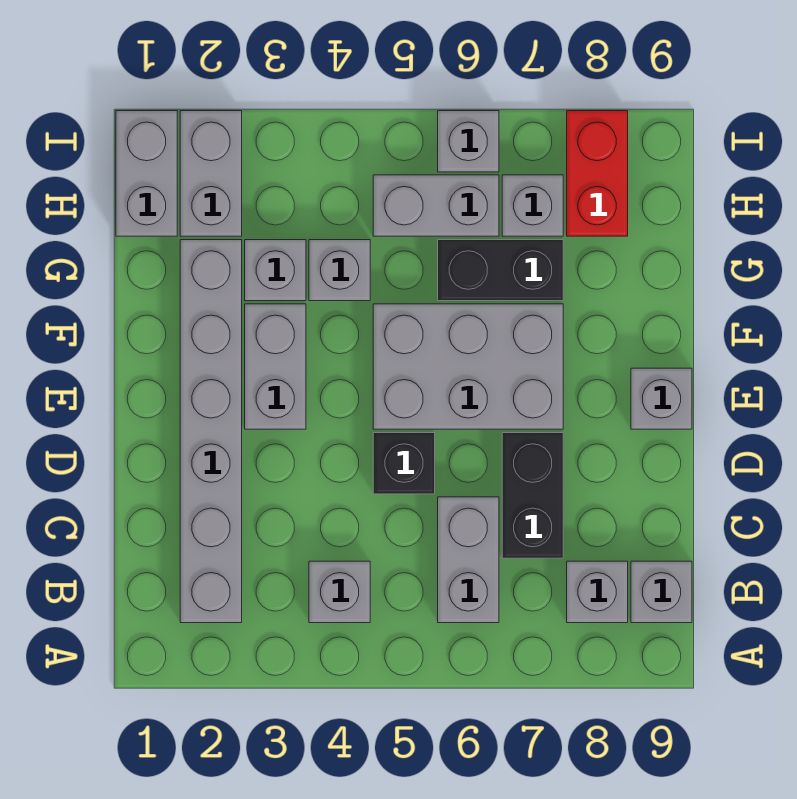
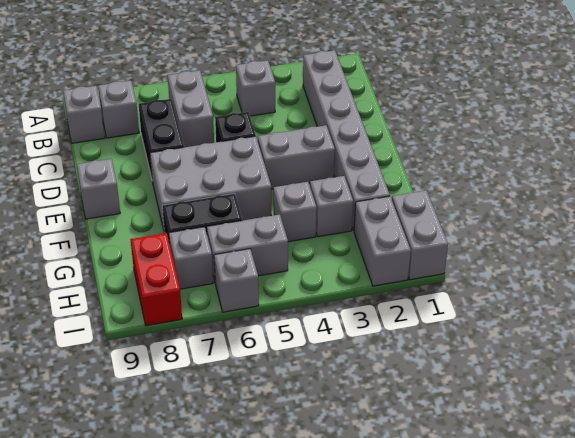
grey 1x2 brick [245,304,306,429] -> grey 1x2 brick turned to [258,125,335,189]

